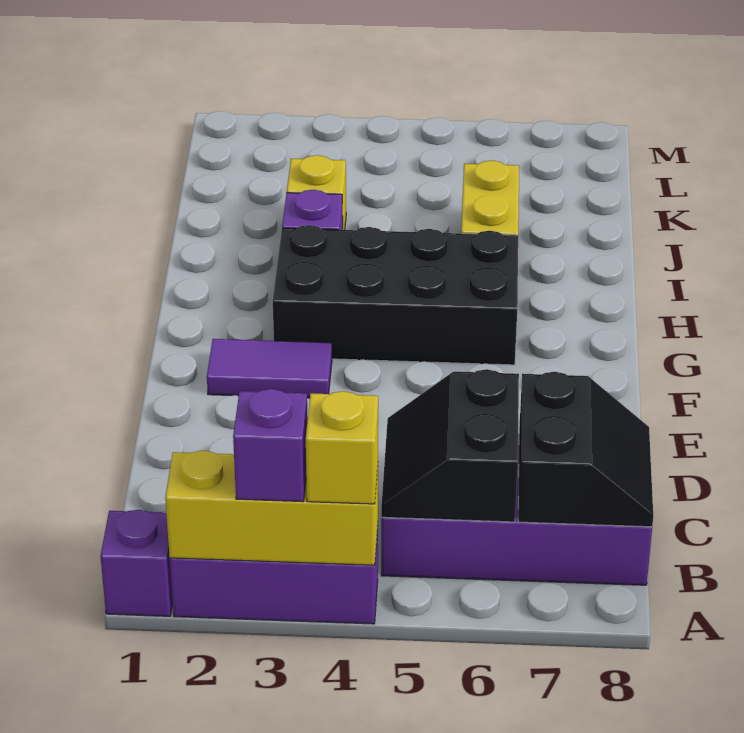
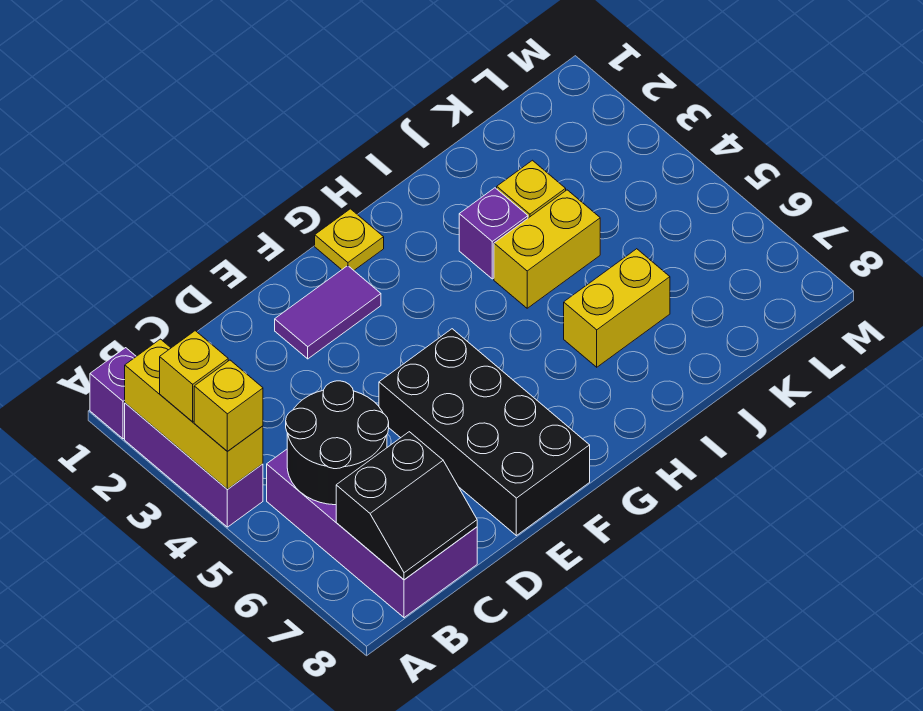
purple 1x1 brick [233,389,308,502] -> yellow 1x1 brick [160,331,228,422]
black 2x2 slope [381,369,519,522] -> black 2x2 round brick [286,381,389,505]
purple 1x2 tile [207,339,332,398] -> purple 1x2 tile turned to [275,266,381,359]
none -> yellow 1x1 plate [315,209,384,270]
black 2x4 brick [273,225,518,365] -> black 2x4 brick moved to [379,329,590,536]
none -> yellow 1x2 brick [494,190,600,308]

